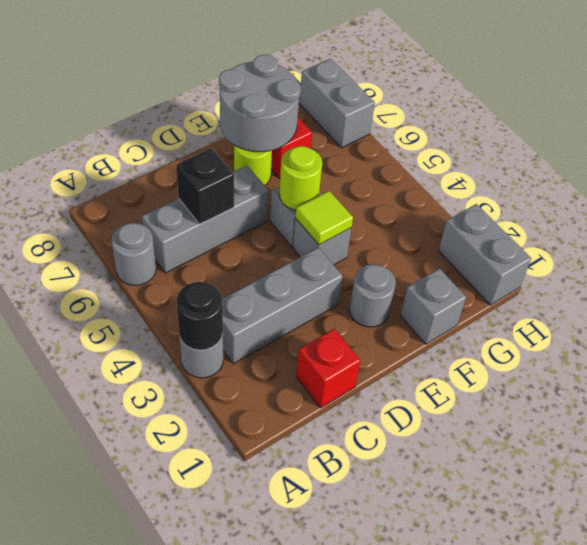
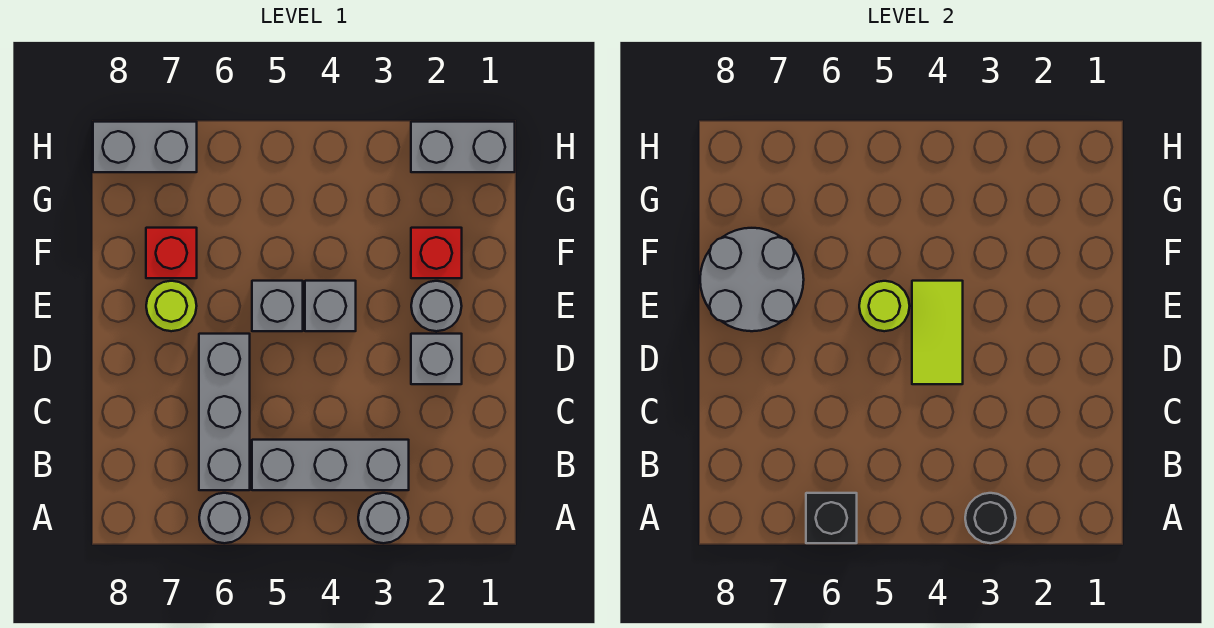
grey 1x3 brick [222,248,343,364] -> grey 1x3 brick turned to [252,440,409,490]
red 1x1 brick [296,329,360,408] -> red 1x1 brick moved to [411,228,462,278]
black 1x1 brick [176,148,234,224] -> black 1x1 brick moved to [806,493,857,543]
lime 1x1 tile [295,191,353,245] -> lime 1x2 tile [912,281,963,384]
grey 1x1 brick [400,269,466,344] -> grey 1x1 brick moved to [411,334,462,384]

